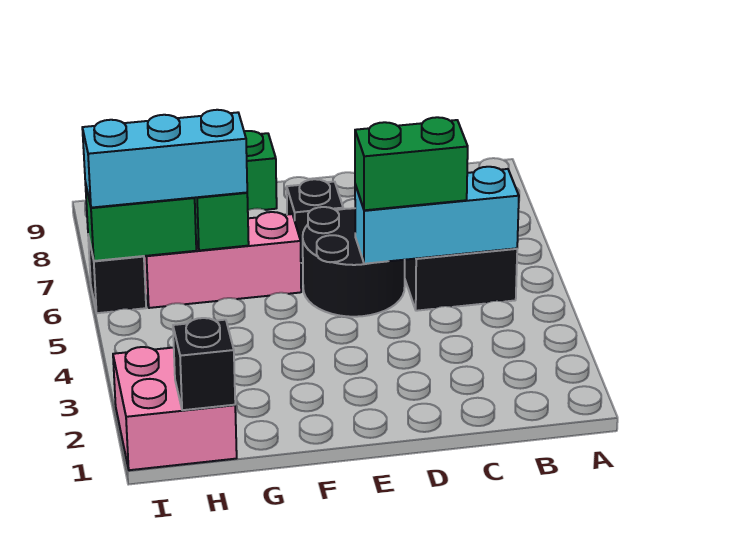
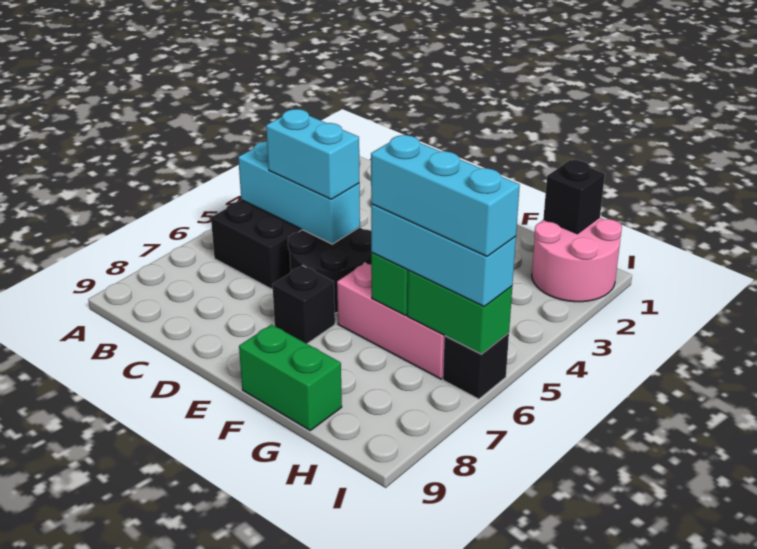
green 1x2 brick [355,117,468,210] -> cyan 1x2 brick [266,109,359,199]
none -> cyan 1x3 brick [371,135,520,256]
pink 2x2 brick [113,347,237,470] -> pink 2x2 round brick [532,217,622,302]

